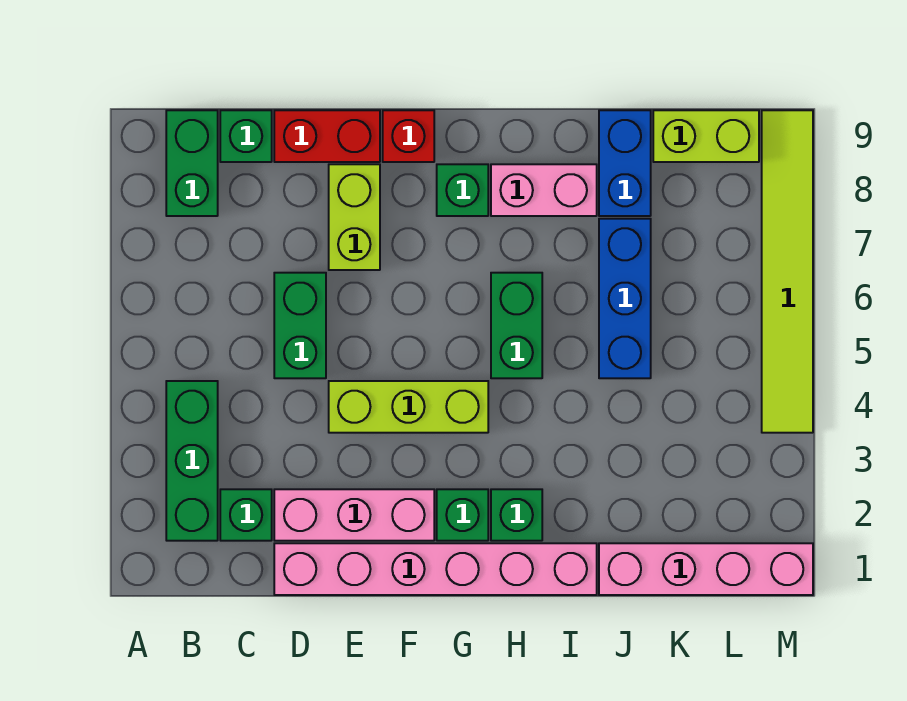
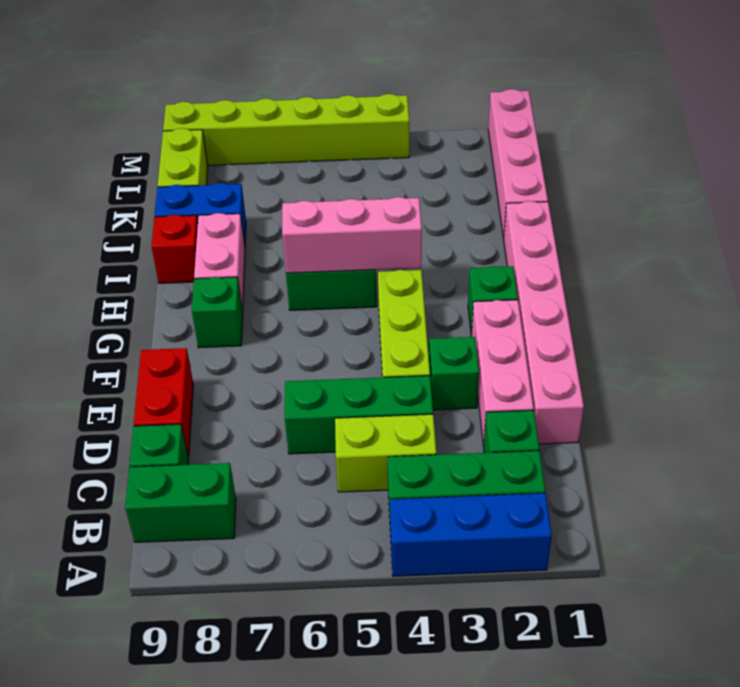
green 1x2 brick [274,273,326,378] -> green 1x3 brick [285,376,433,454]
lime 1x2 brick [329,164,380,270] -> lime 1x2 brick moved to [335,414,436,492]
red 1x1 brick [383,110,434,162] -> red 1x1 brick moved to [151,215,198,283]
green 1x1 brick [491,489,542,541] -> green 1x1 brick moved to [429,337,479,410]
none -> pink 1x3 brick [282,197,422,273]
blue 1x3 brick [599,219,651,378] -> blue 1x3 brick moved to [390,493,552,576]
lime 1x6 tile [762,110,813,433] -> lime 1x6 brick [163,94,409,165]

